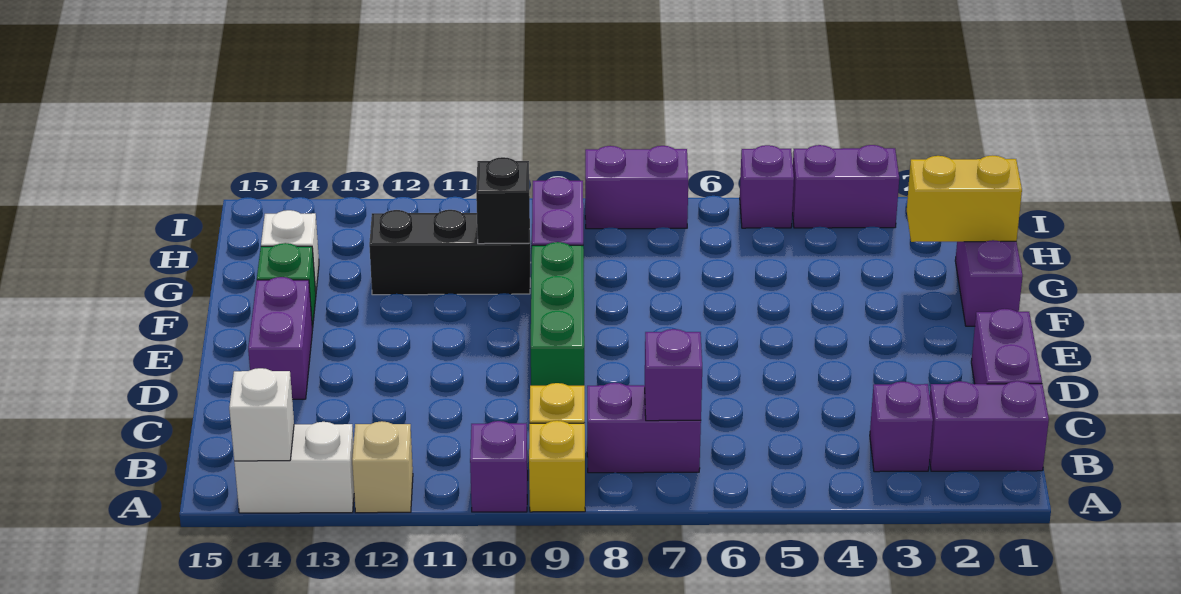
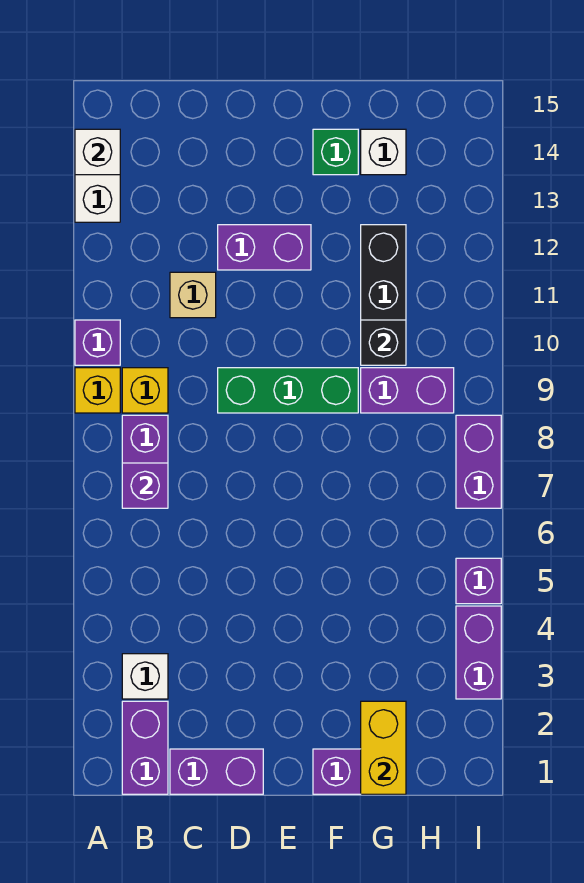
tan 1x1 brick [352,421,413,513] -> tan 1x1 brick moved to [170,272,216,318]
purple 1x1 brick [870,382,933,472] -> white 1x1 brick [122,654,168,699]
purple 1x2 brick [248,277,313,399] -> purple 1x2 brick moved to [218,225,311,270]

